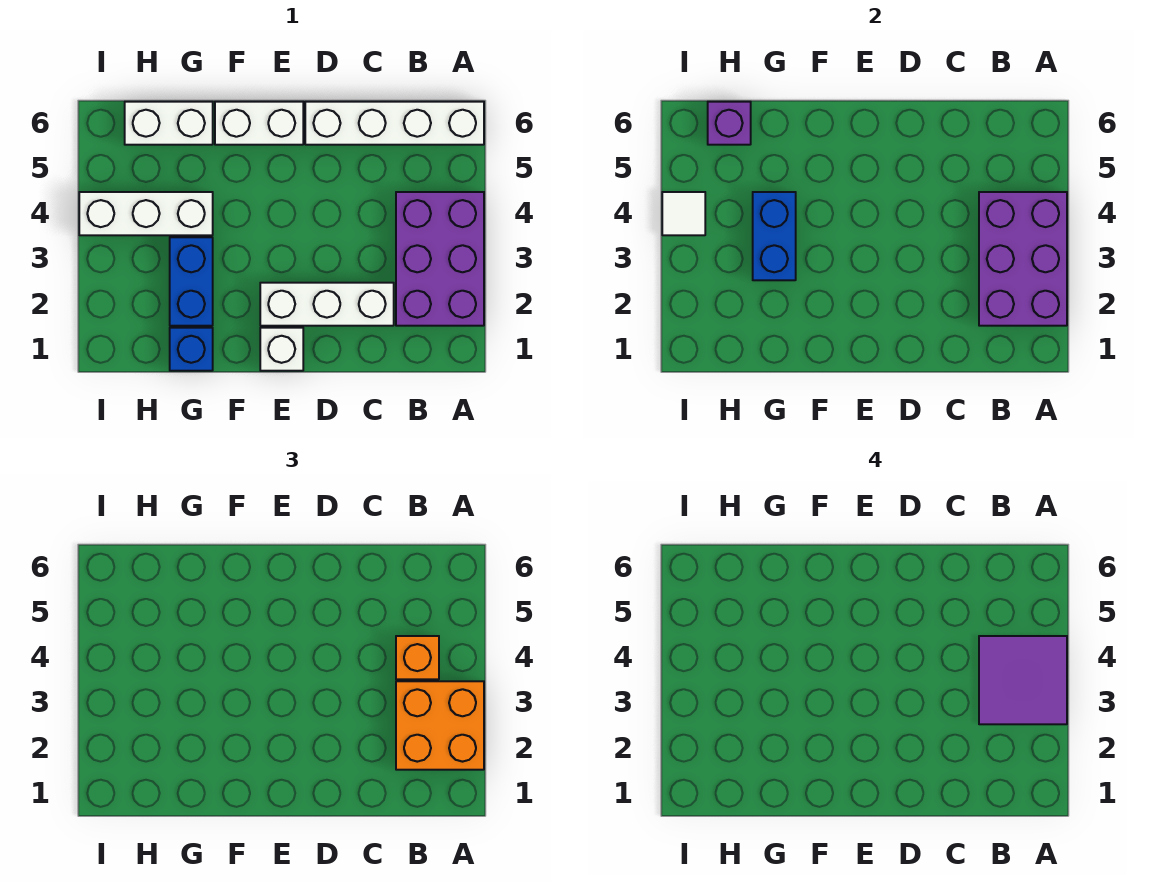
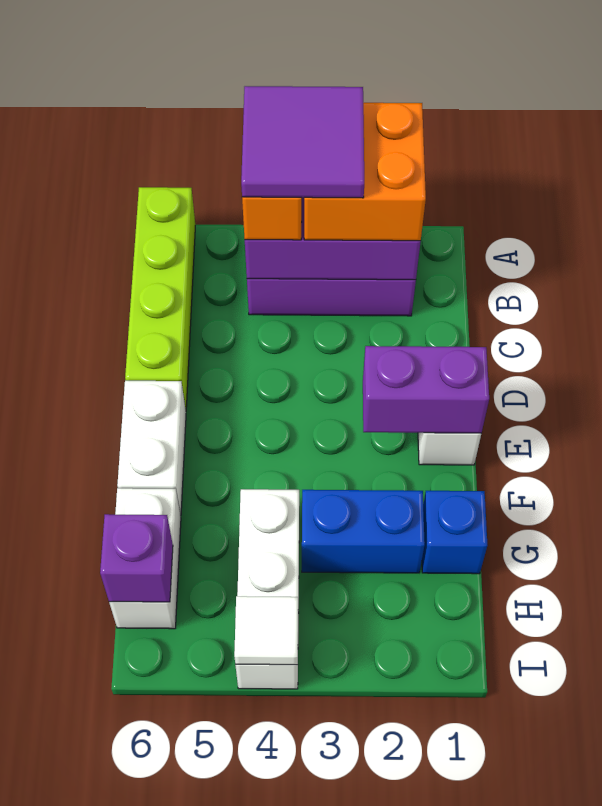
white 1x4 brick [305,102,484,145] -> lime 1x4 brick [125,187,195,409]
white 1x3 brick [260,283,394,326] -> none
none -> purple 1x2 brick [363,346,489,433]
blue 1x2 brick [753,192,796,280] -> none

